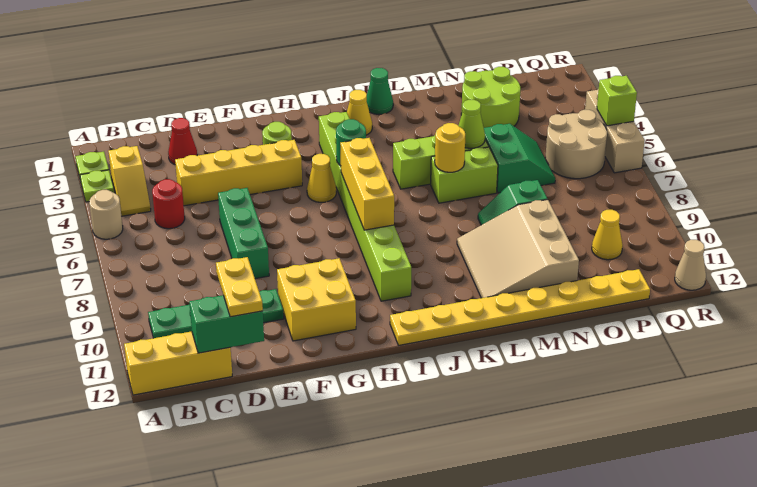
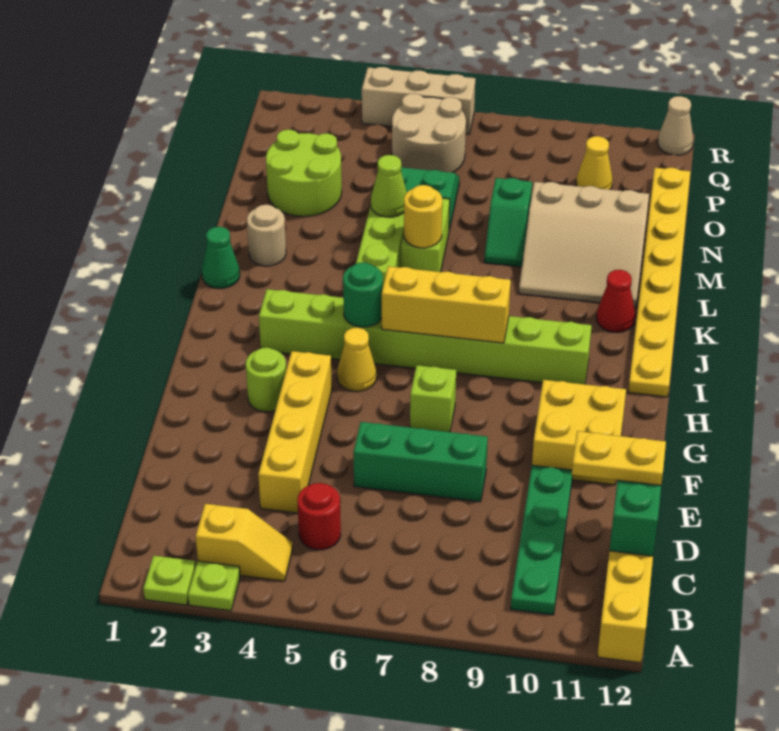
tan 1x1 round brick [89,190,123,239] -> tan 1x1 round brick moved to [247,205,286,266]
red 1x1 cone [168,118,197,164] -> red 1x1 cone moved to [596,270,635,332]
yellow 1x1 cone [347,90,372,135] -> none
lime 1x1 brick [597,76,637,126] -> lime 1x1 brick moved to [410,365,456,432]

